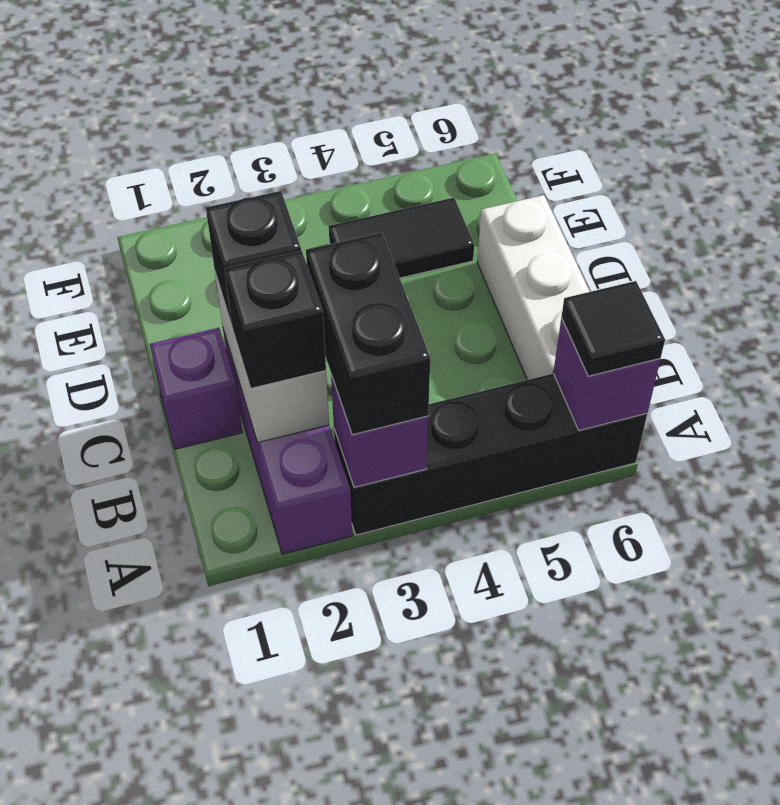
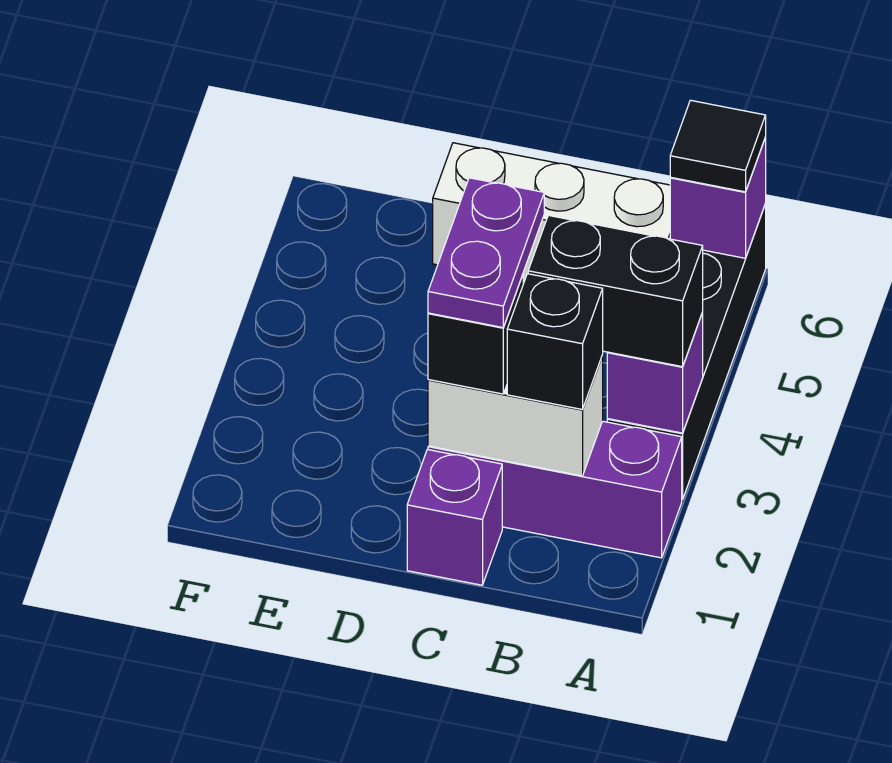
none -> purple 1x2 plate [428,178,544,327]
black 1x2 tile [329,198,474,278] -> none

